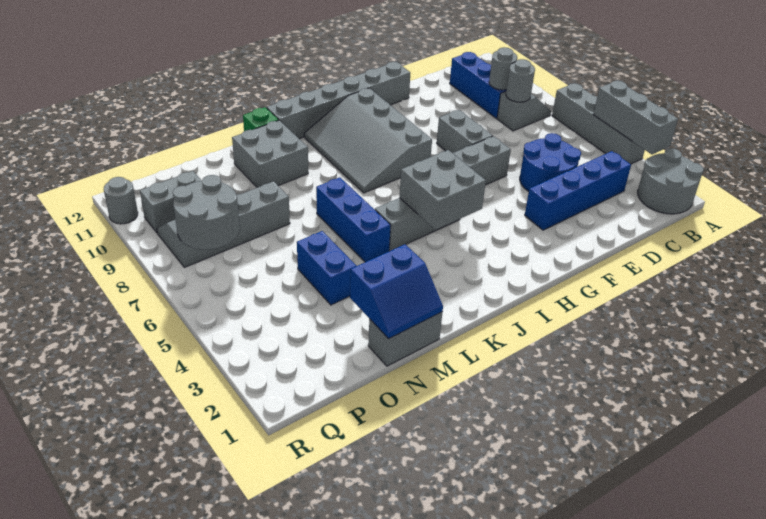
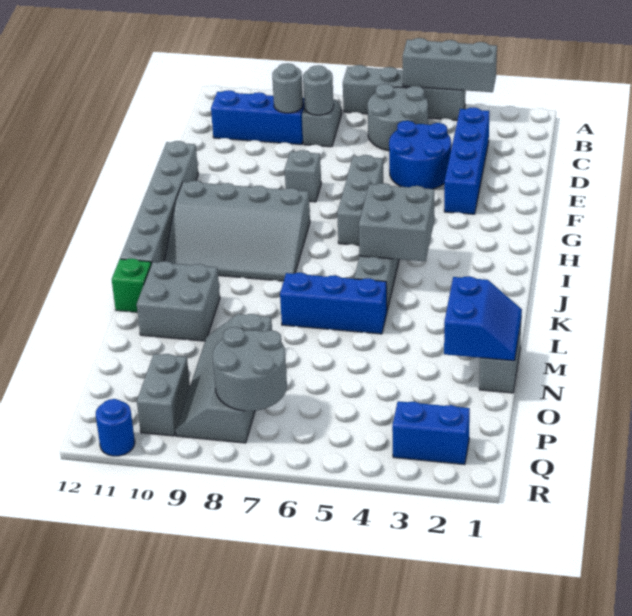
grey 2x2 round brick [638,148,704,214] -> grey 2x2 round brick moved to [368,84,428,151]
grey 1x2 brick [437,110,492,153] -> grey 1x1 brick [285,150,321,202]
blue 1x2 brick [297,231,356,305] -> blue 1x2 brick moved to [392,401,470,465]
grey 1x1 round brick [104,177,138,224] -> blue 1x1 round brick [96,399,135,456]

